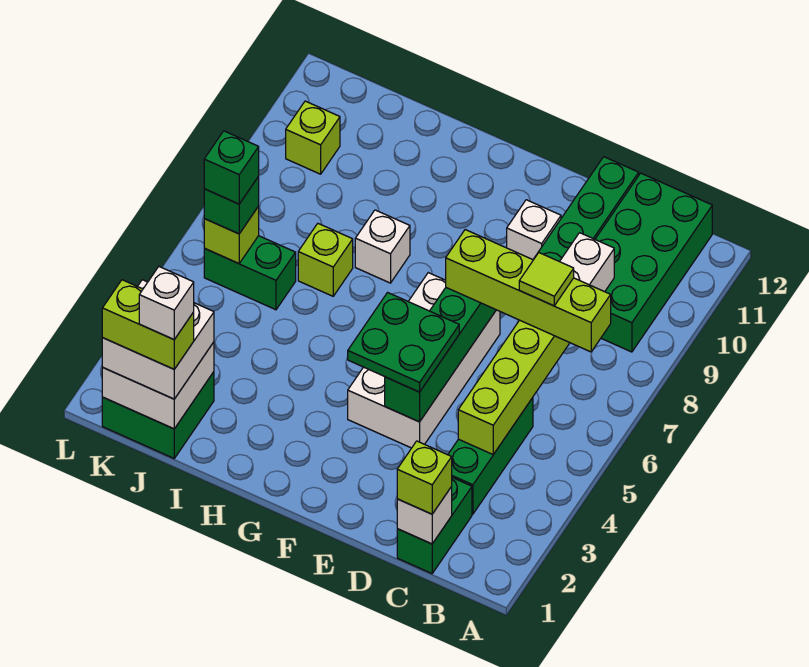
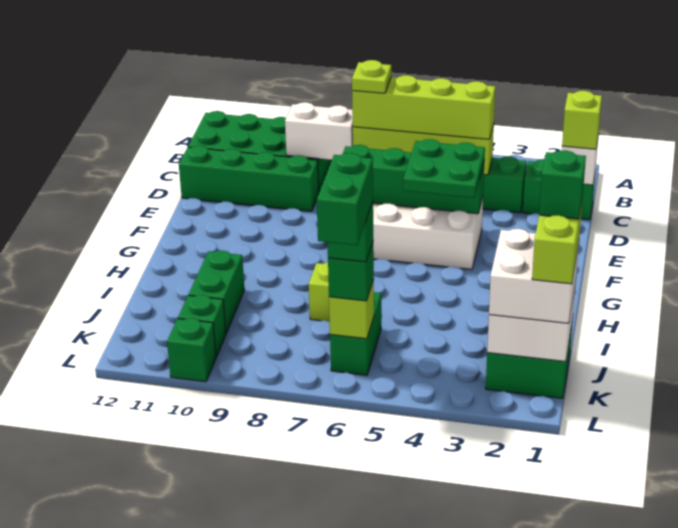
lime 1x4 brick [446,230,611,352] -> lime 1x4 brick turned to [352,75,495,139]
lime 1x1 tile [519,253,574,306] -> lime 1x1 plate [352,60,391,93]
white 1x1 brick [507,200,561,260] -> none
white 1x1 brick [355,210,410,283] -> none
none -> green 1x2 brick [189,251,245,333]
white 1x1 brick [139,267,194,339] -> green 1x1 brick [539,150,586,219]
none -> green 1x2 brick [317,153,373,245]
lime 1x1 brick [286,101,340,174] -> green 1x1 brick [178,295,226,357]
none -> green 1x1 brick [167,318,216,382]

